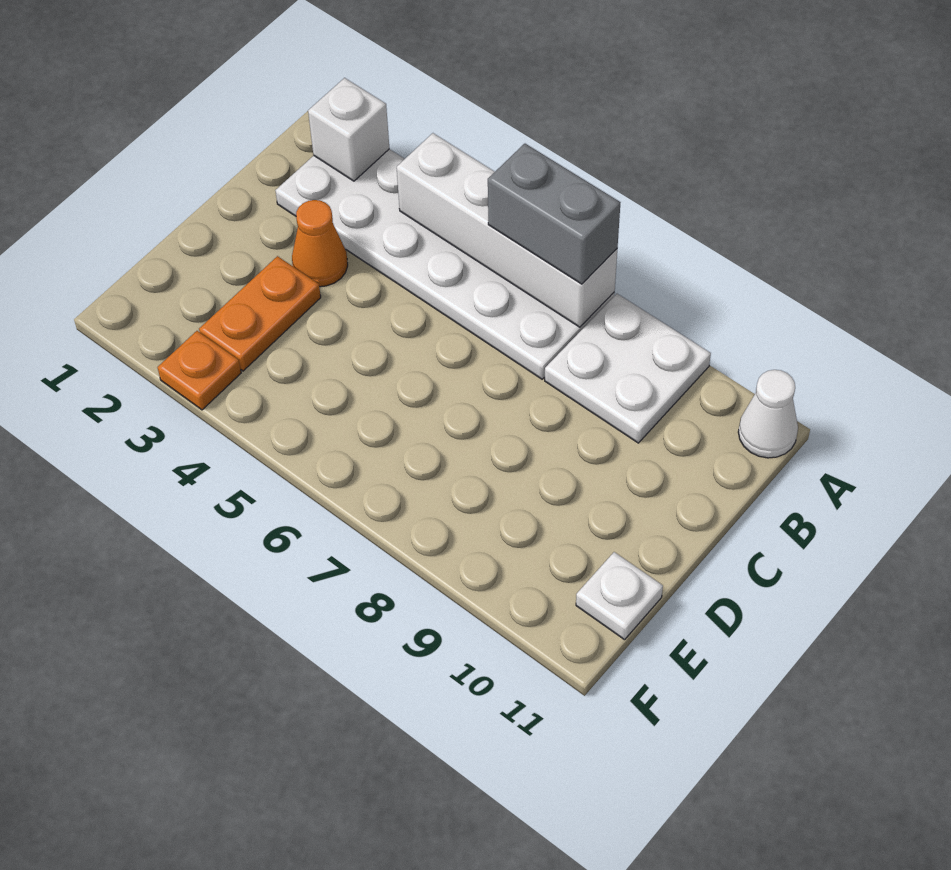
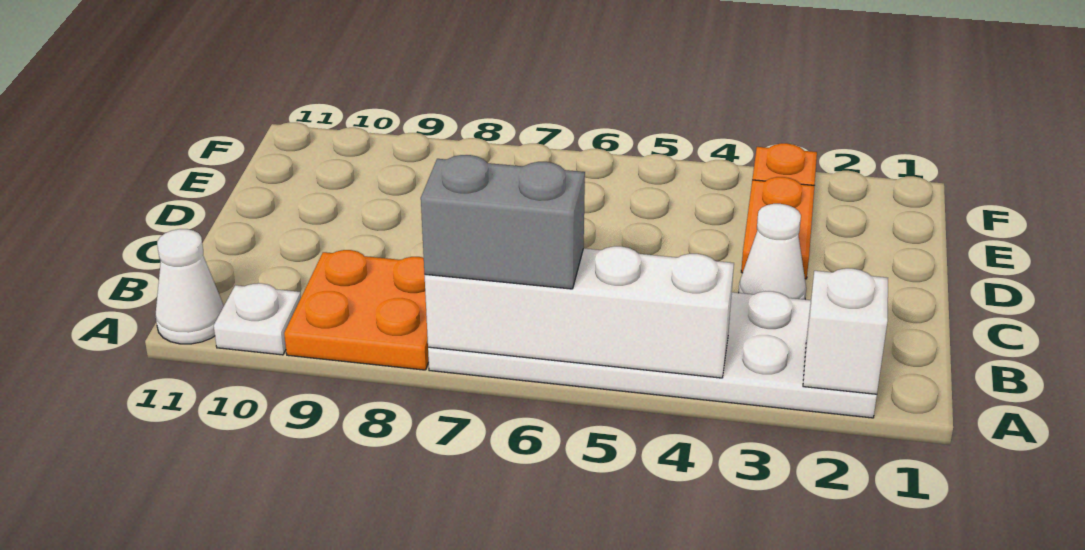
white 2x2 plate [545,294,711,443] -> orange 2x2 plate [284,250,429,370]
orange 1x1 cone [292,200,348,287] -> white 1x1 cone [739,204,806,299]
white 1x1 plate [576,552,663,640] -> white 1x1 plate moved to [214,283,301,355]

